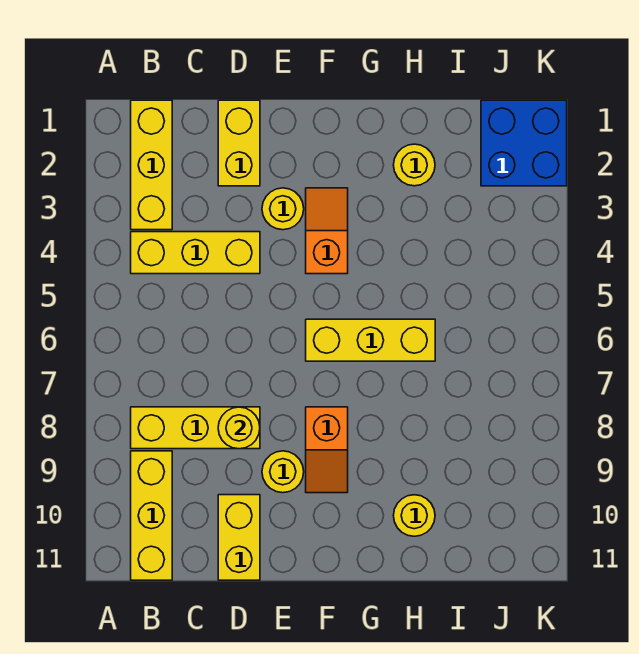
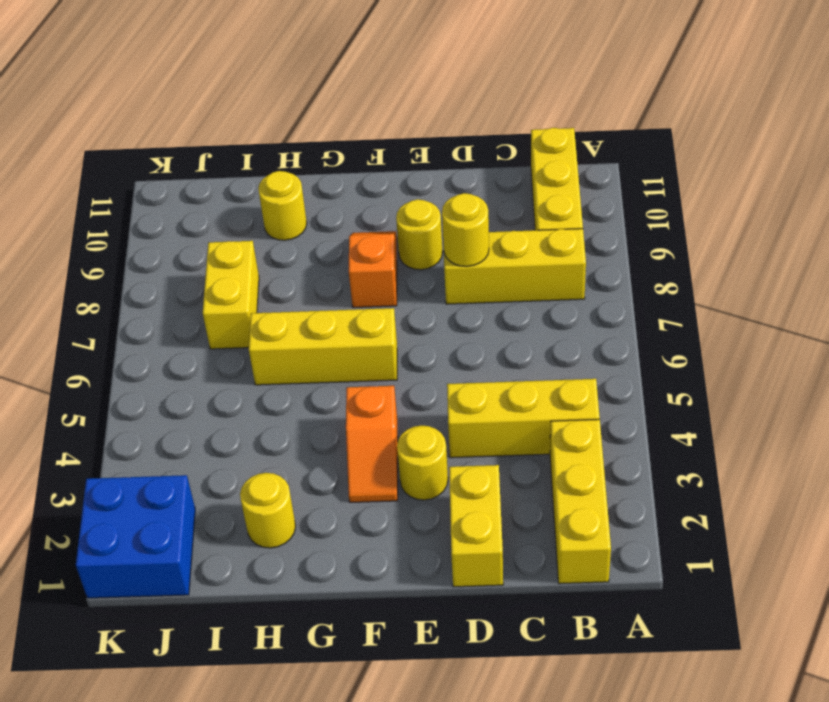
yellow 1x2 brick [218,495,260,580] -> yellow 1x2 brick moved to [203,241,259,349]

